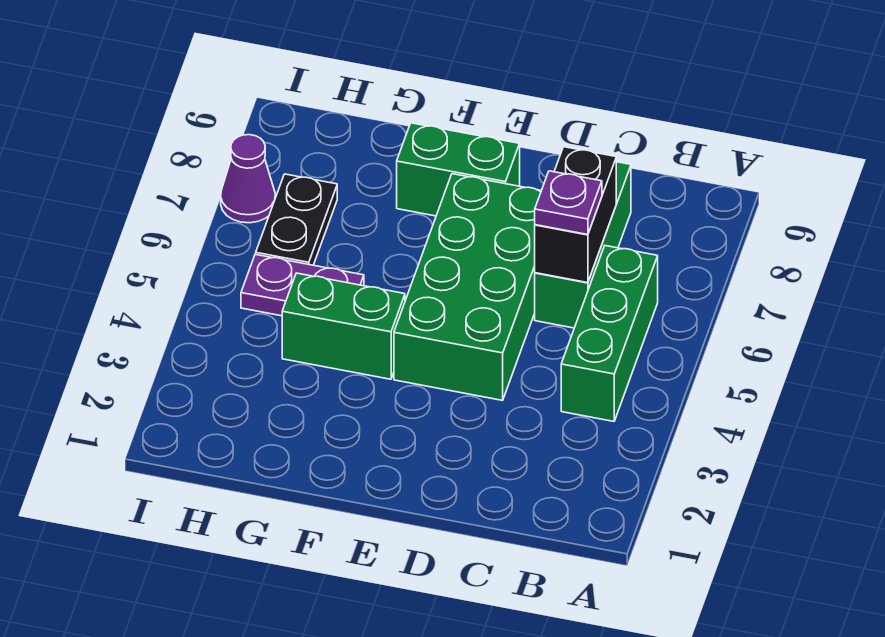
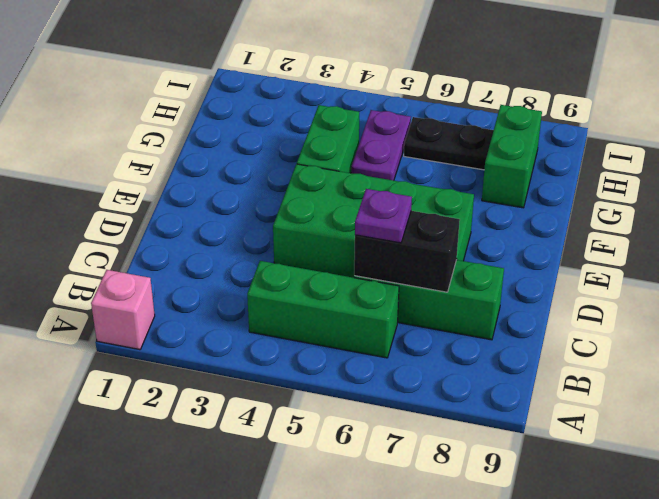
none -> pink 1x1 brick [91,270,155,350]
green 1x2 brick [397,123,520,216] -> green 1x2 brick moved to [482,105,542,208]
purple 1x1 cone [221,135,275,223] -> none

